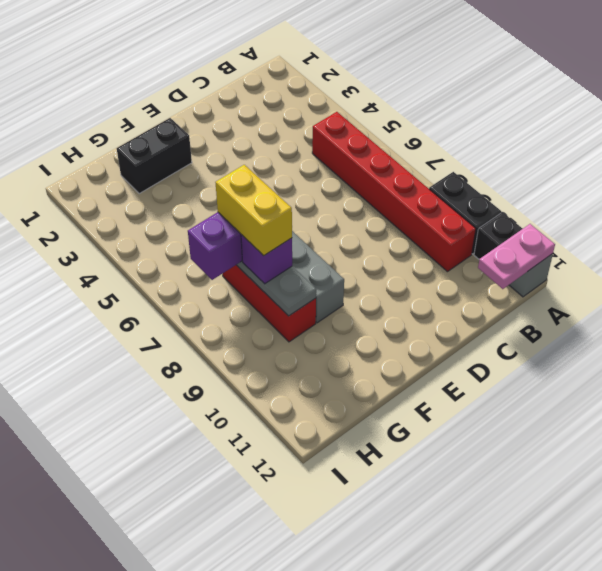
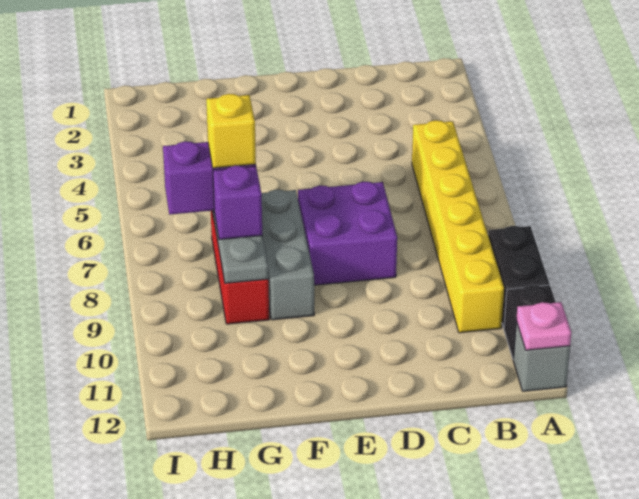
pink 1x2 plate [478,224,555,289] -> pink 1x1 plate [516,302,571,350]
red 1x6 brick [312,112,476,272] -> yellow 1x6 brick [412,120,504,333]
none -> purple 2x2 brick [298,182,397,285]
black 1x2 brick [117,118,192,193] -> none
yellow 1x2 brick [215,165,292,256] -> yellow 1x1 brick [206,94,256,168]

